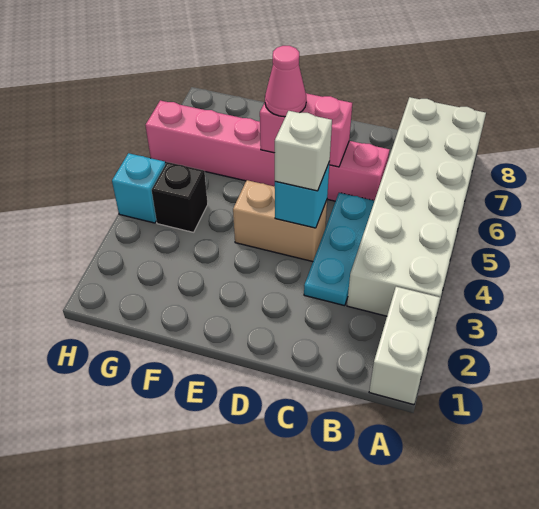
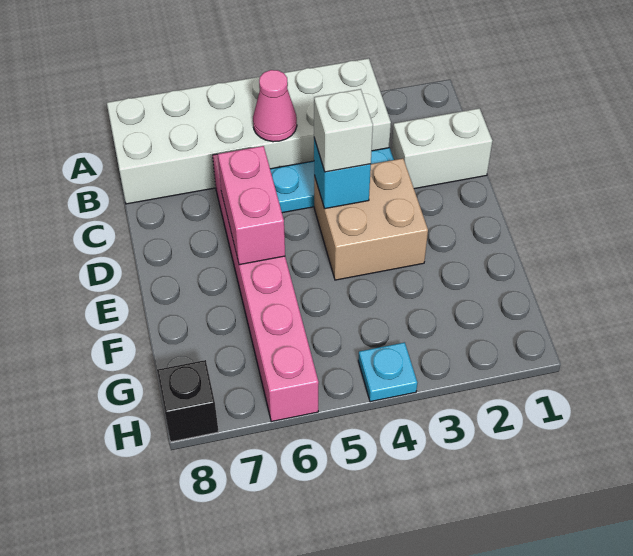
white 1x2 brick [369,287,441,405] -> white 1x2 brick moved to [392,108,492,189]
tan 1x2 brick [233,180,327,262] -> tan 2x2 brick [314,158,428,280]
pink 1x1 cone [265,46,306,117] -> pink 1x1 cone moved to [253,70,297,142]
black 1x1 brick [152,162,208,232] -> black 1x1 brick moved to [157,360,219,442]
cyan 1x1 brick [112,153,165,223] -> cyan 1x1 plate [358,342,417,402]

